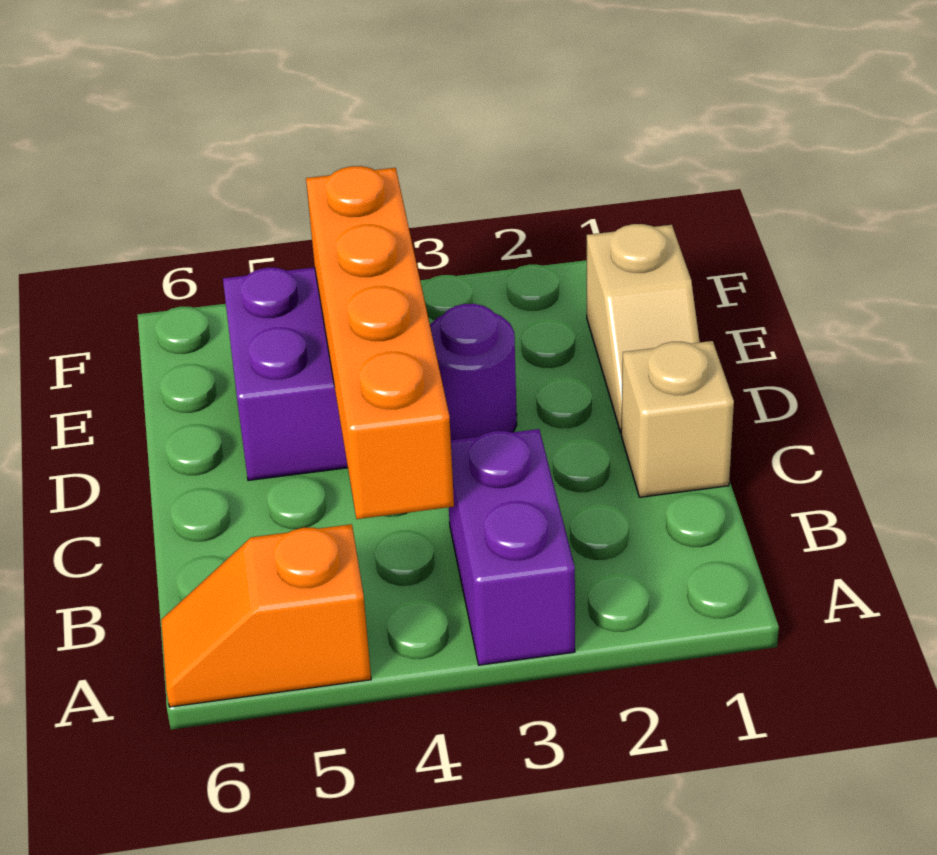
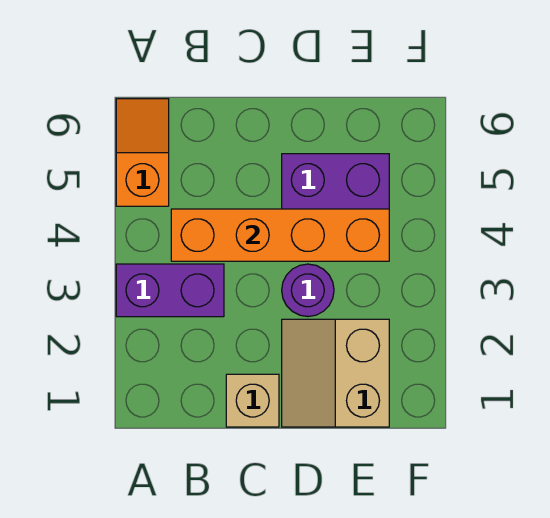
tan 1x2 slope [587,224,700,433] -> tan 2x2 slope [282,319,389,427]

